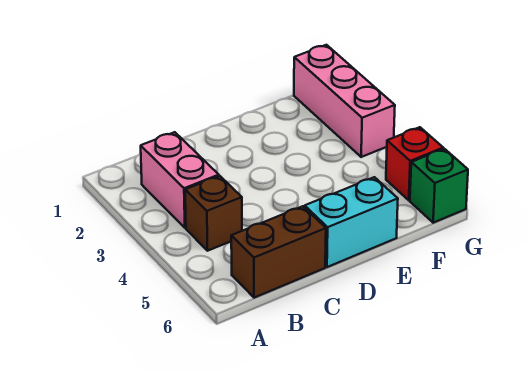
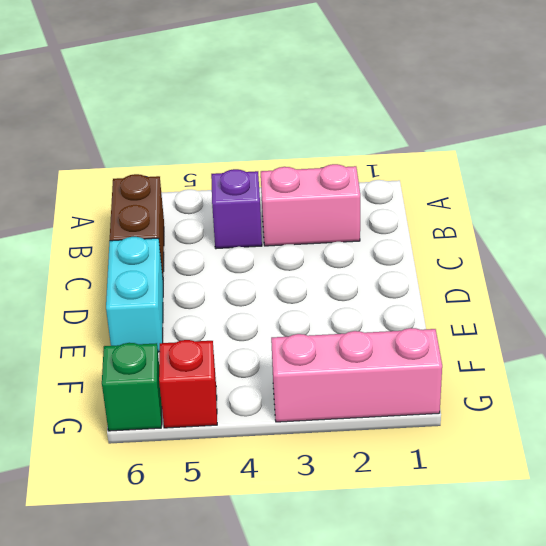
brown 1x1 brick [185,176,242,251] -> purple 1x1 brick [211,169,262,249]

